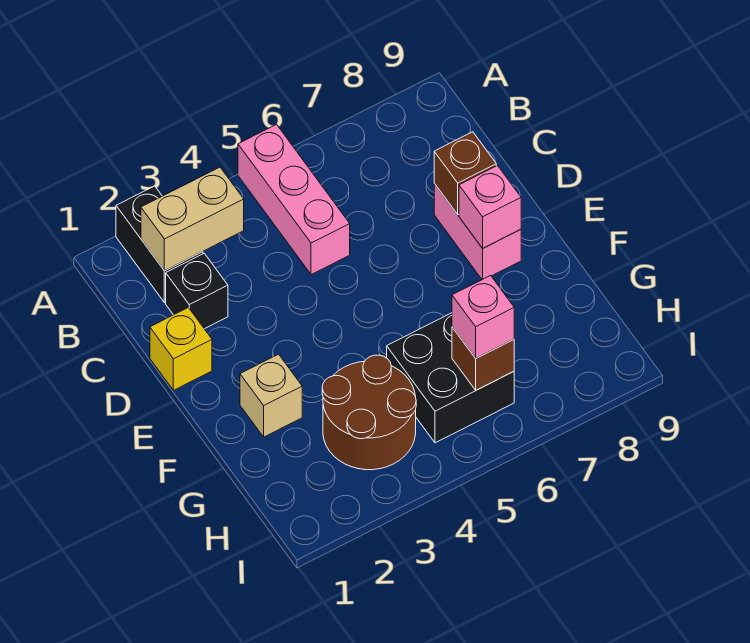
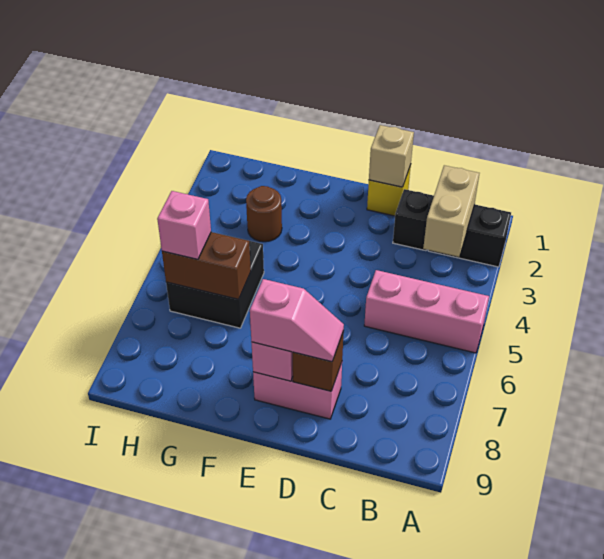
none -> pink 1x2 slope [250,279,344,362]
tan 1x1 brick [240,354,302,437] -> tan 1x1 brick moved to [369,125,414,187]
brown 2x2 round brick [322,355,416,470] -> brown 1x1 round brick [246,186,282,242]
brown 1x1 brick [452,327,514,390] -> brown 1x2 brick [162,232,251,299]

